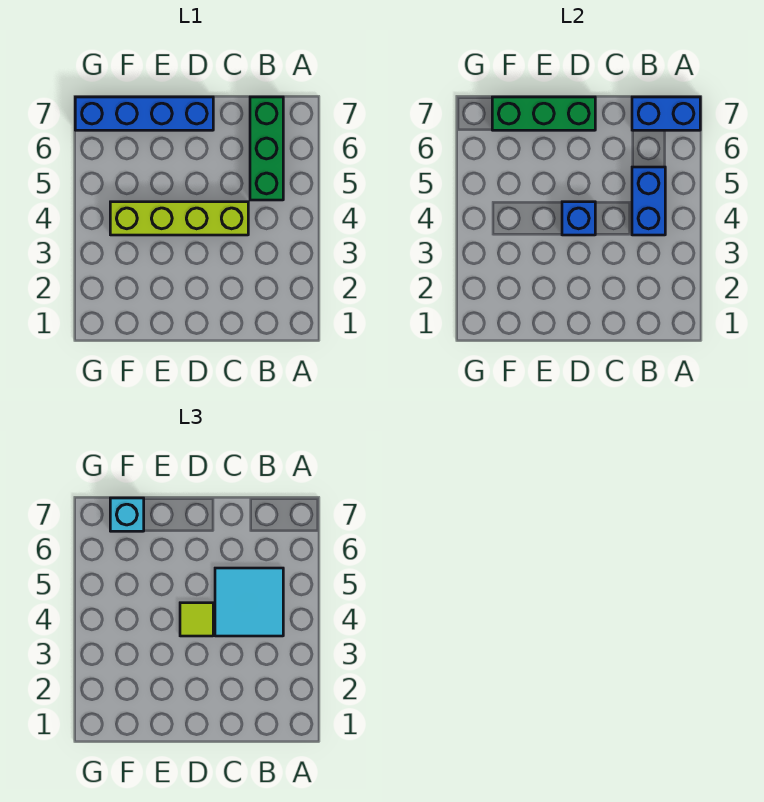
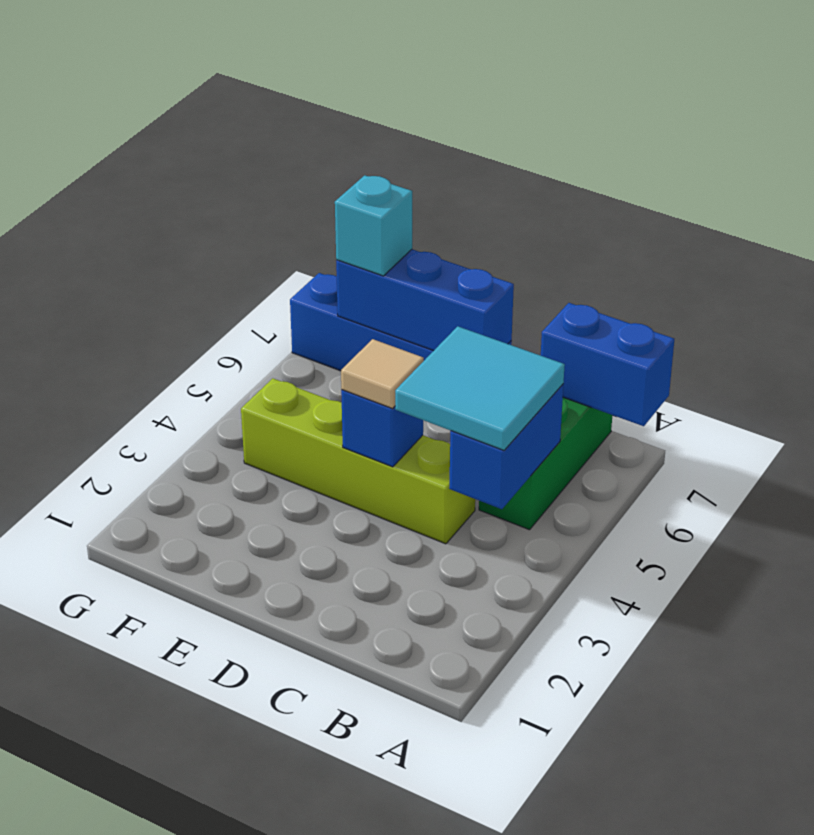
lime 1x1 tile [180,603,213,636] -> tan 1x1 tile [341,339,424,409]
green 1x3 brick [492,97,595,130] -> blue 1x3 brick [336,249,514,351]

